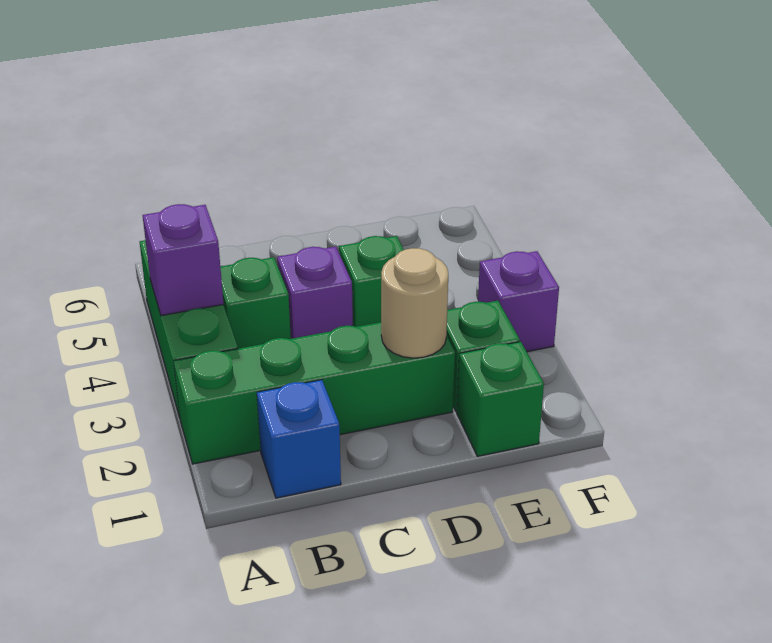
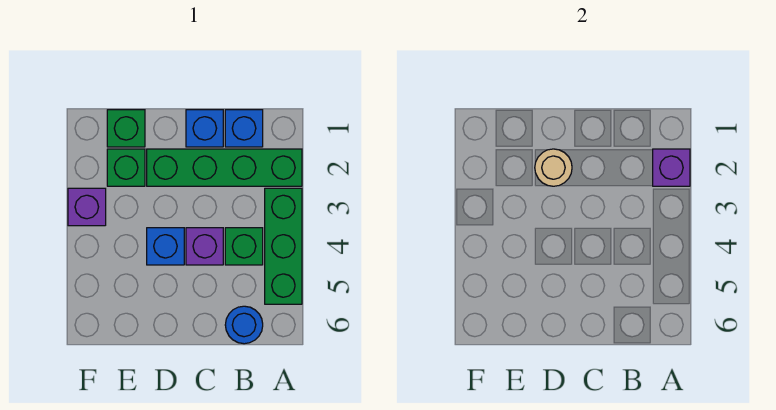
purple 1x1 brick [143,204,224,316] -> purple 1x1 brick moved to [653,149,690,186]
none -> blue 1x1 round brick [225,306,263,344]
none -> blue 1x1 brick [186,110,223,147]
green 1x1 brick [339,236,404,327] -> blue 1x1 brick [147,228,184,265]

